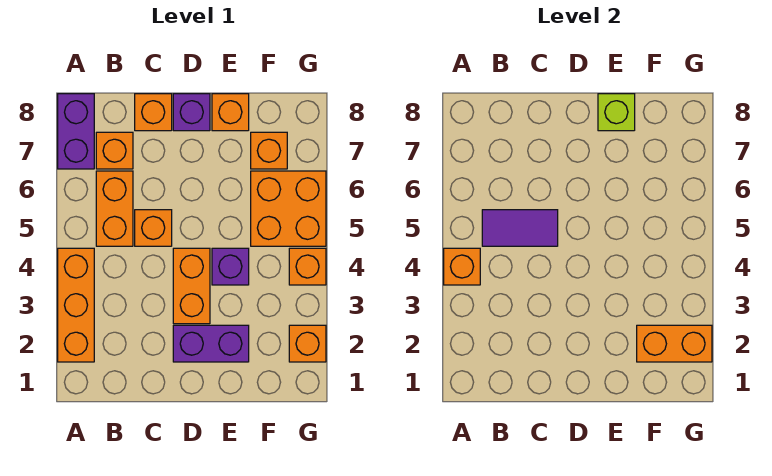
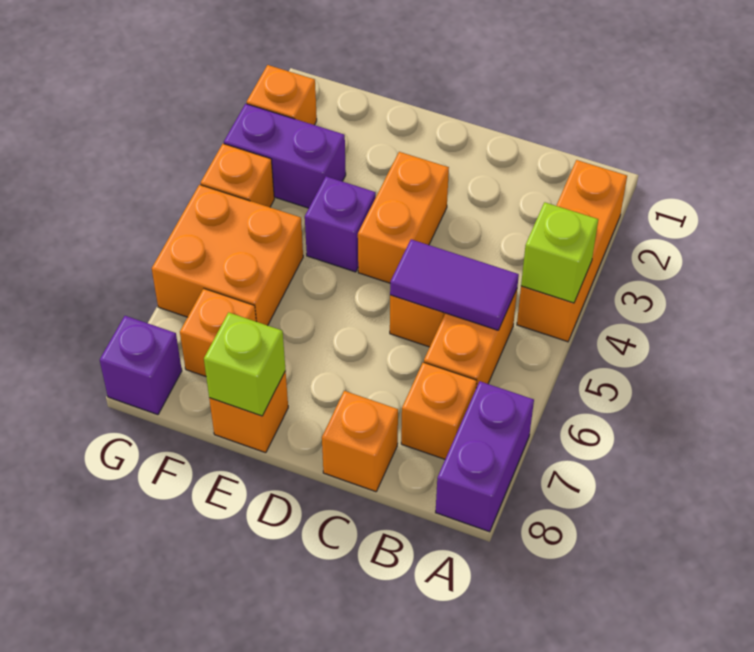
orange 1x1 brick [444,248,480,285] -> lime 1x1 brick [521,202,598,303]
purple 1x2 brick [173,325,249,362] -> purple 1x2 brick moved to [224,104,346,208]
purple 1x1 brick [173,94,210,131] -> purple 1x1 brick moved to [100,316,182,415]
orange 1x2 brick [637,325,712,362] -> none

